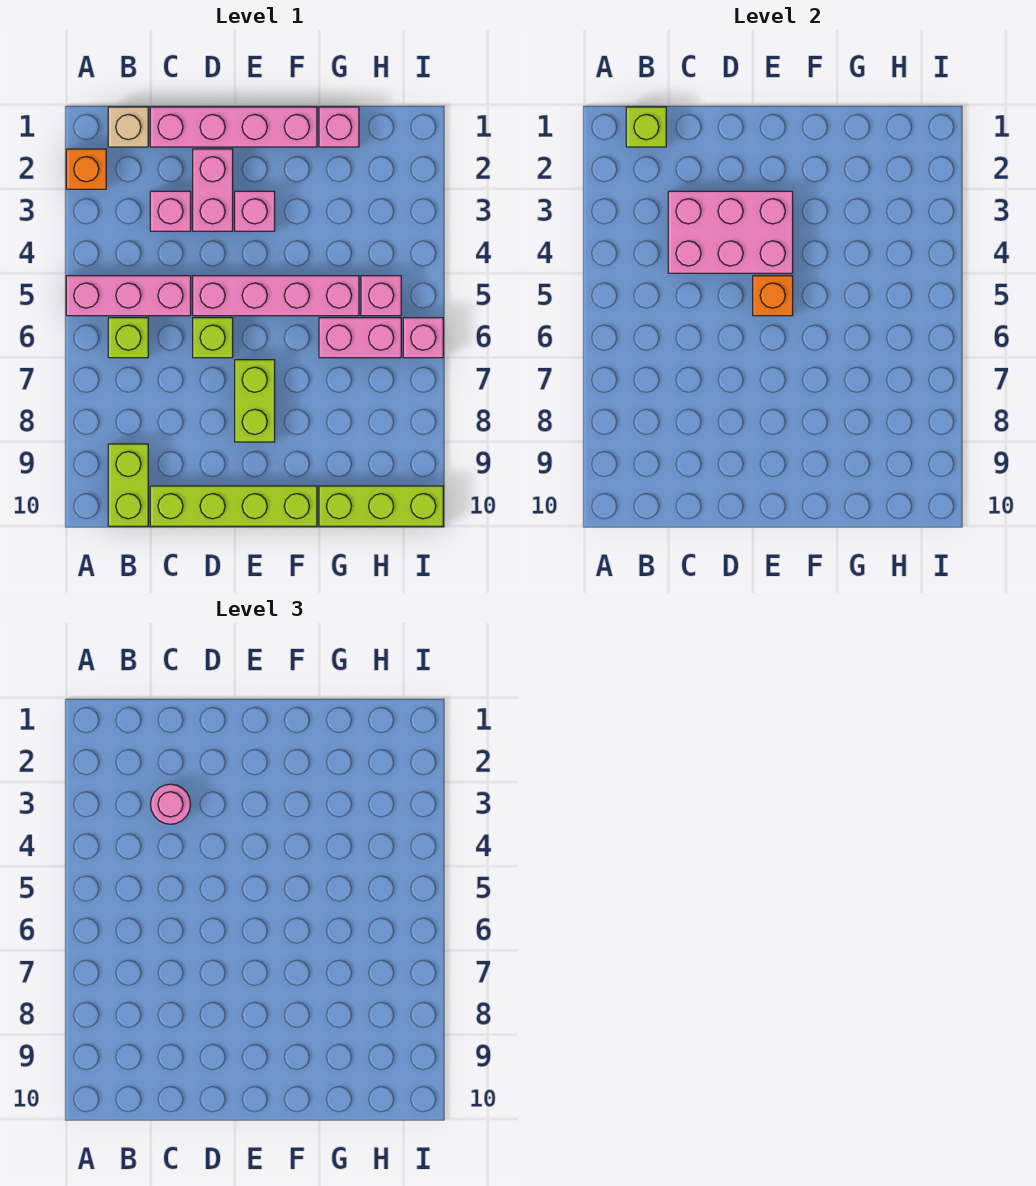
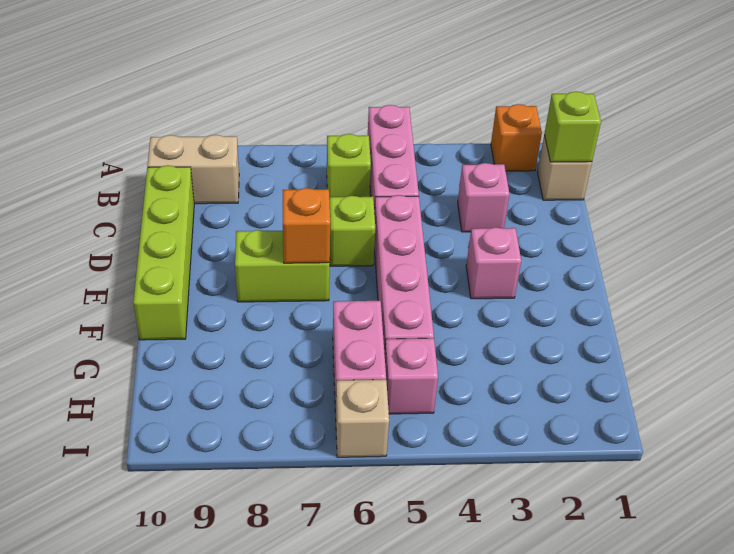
lime 1x2 brick [108,444,148,526] -> tan 1x2 brick [147,135,239,204]
pink 1x4 brick [150,107,317,147] -> none
pink 2x3 brick [668,191,793,273] -> none
pink 1x1 round brick [150,784,191,824] -> none
pink 1x2 brick [193,149,233,231] -> none
orange 1x1 brick [753,276,793,316] -> orange 1x1 brick moved to [283,188,330,263]
pink 1x1 brick [319,107,359,147] -> none
lime 1x3 brick [319,486,443,526] -> none
pink 1x1 brick [403,318,443,358] -> tan 1x1 brick [336,380,389,457]

